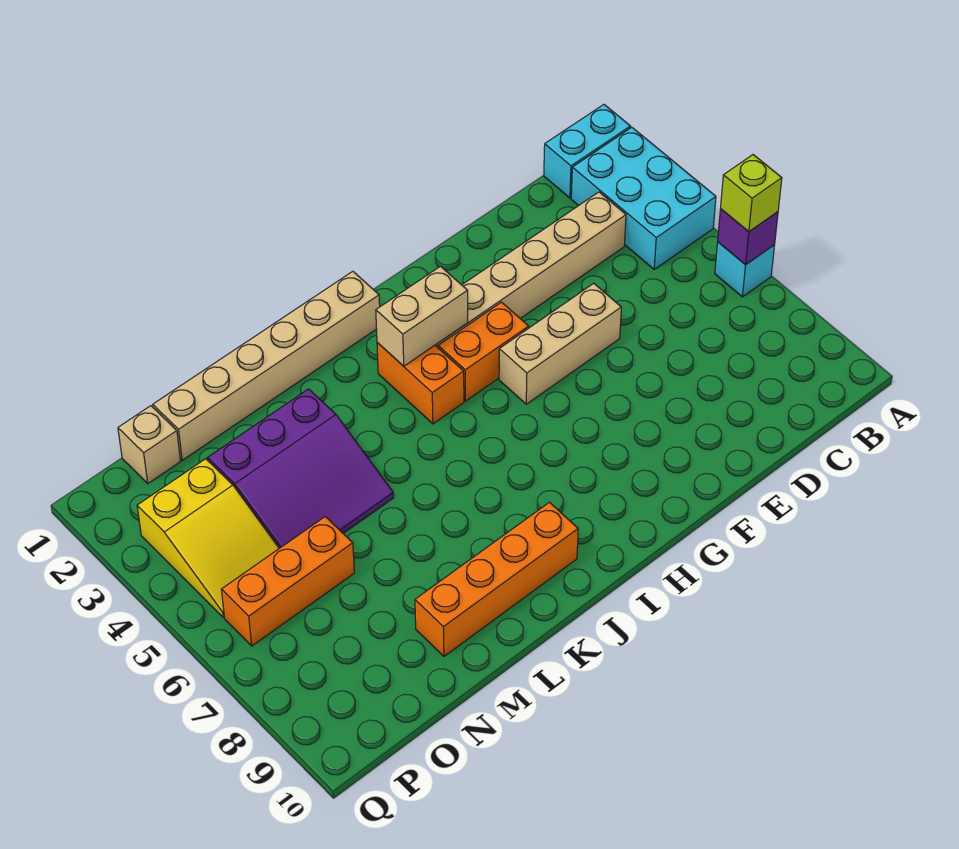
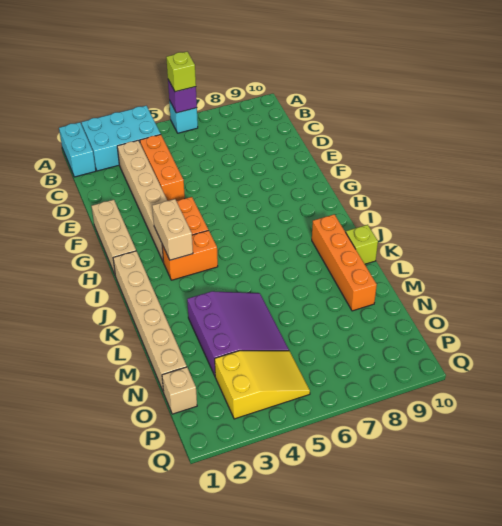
tan 1x3 brick [499,283,621,404] -> tan 1x3 brick moved to [92,200,136,274]
none -> lime 1x1 brick [346,225,378,264]
orange 1x3 brick [221,517,354,646] -> orange 1x3 brick moved to [140,135,185,201]

